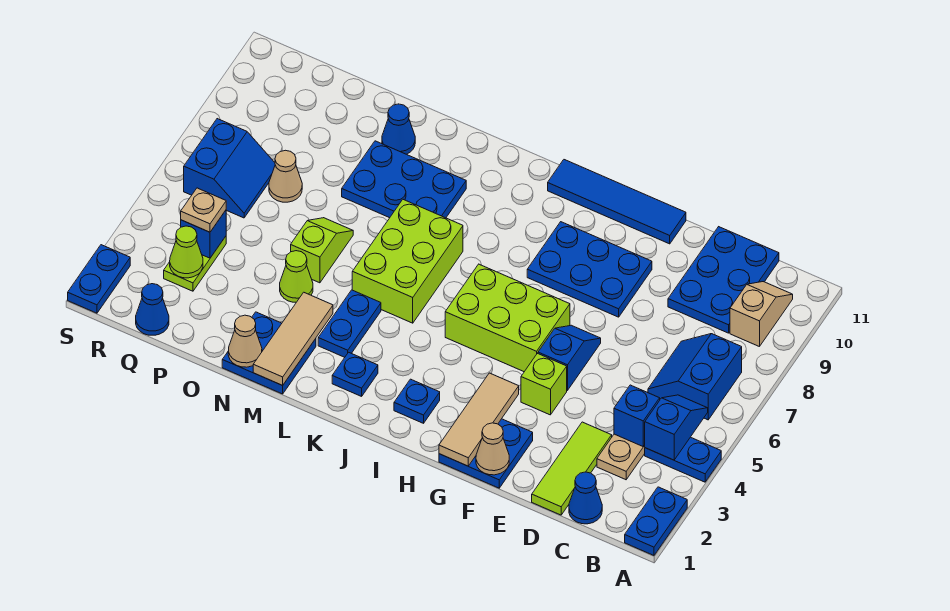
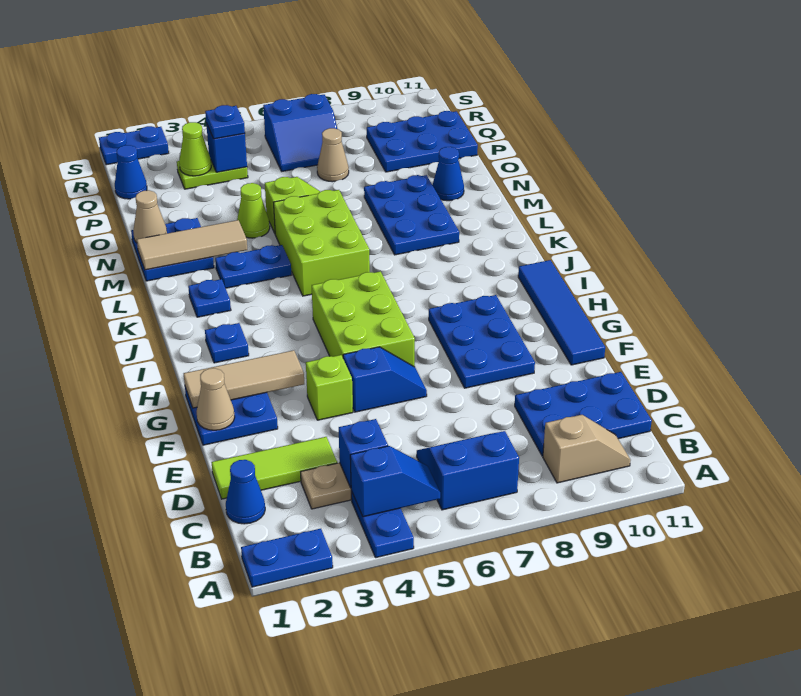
lime 2x3 brick [352,200,463,323] -> lime 2x3 brick turned to [274,190,370,296]
none -> blue 2x3 plate [367,111,478,172]
tan 1x1 plate [181,188,226,232] -> blue 1x1 plate [205,105,245,139]

